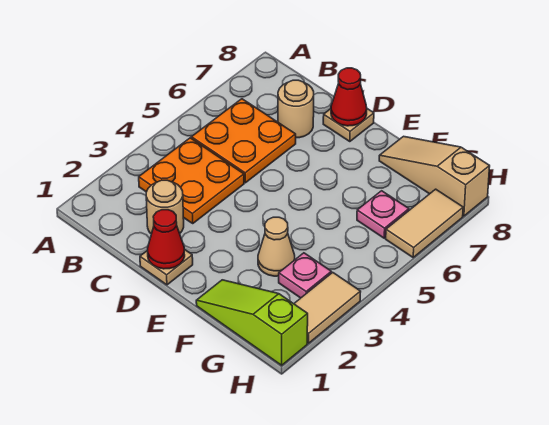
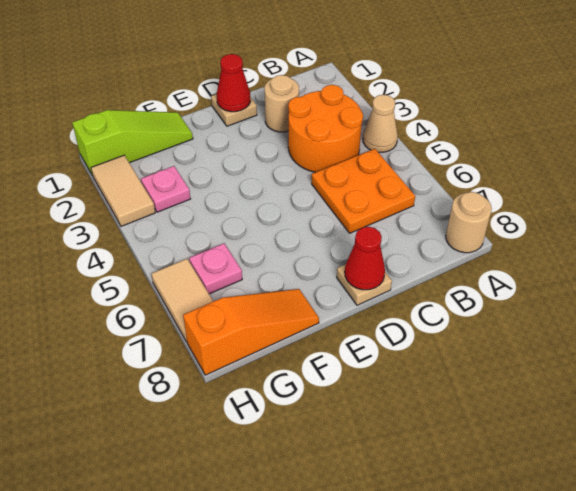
orange 2x2 plate [139,138,244,223] -> orange 2x2 round brick [288,85,363,172]
tan 1x1 round brick [278,80,314,138] -> tan 1x1 round brick moved to [446,192,492,253]
tan 1x1 cone [258,217,295,276] -> tan 1x1 cone moved to [363,95,398,152]
tan 1x3 slope [379,136,490,216] -> orange 1x3 slope [183,289,319,375]

